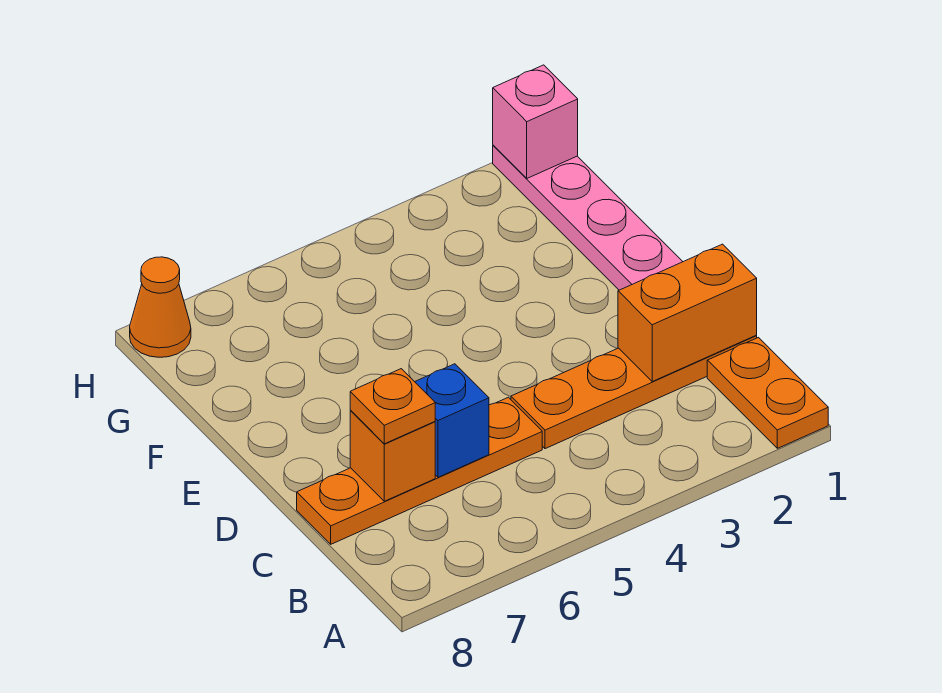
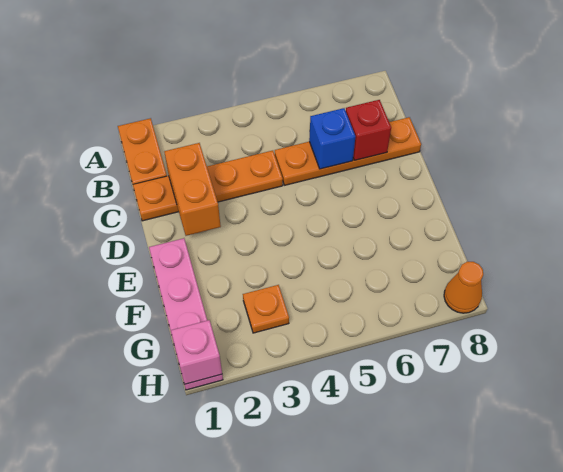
orange 1x2 brick [618,244,757,382] -> orange 1x2 brick turned to [164,143,221,236]
orange 1x1 brick [350,411,435,501] -> red 1x1 brick [346,100,391,160]
orange 1x1 plate [350,369,435,444] -> orange 1x1 plate moved to [243,285,289,333]

